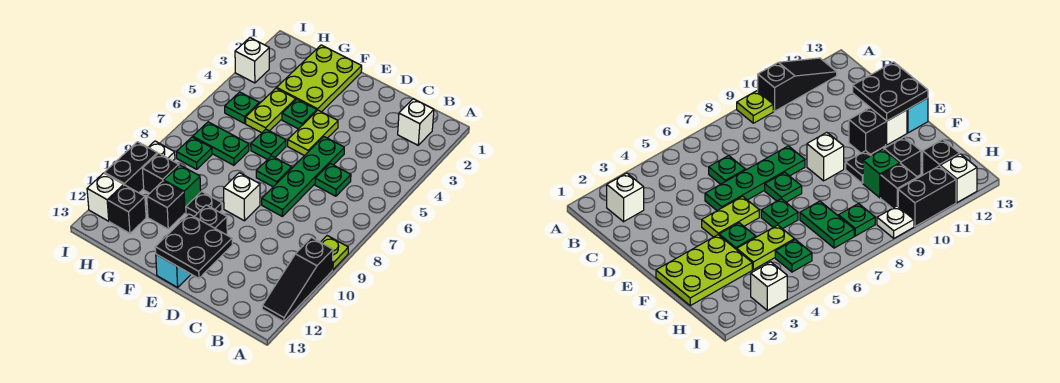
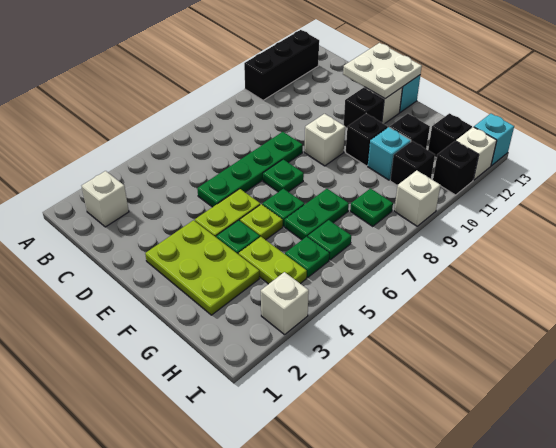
lime 1x1 plate [321,236,348,270] -> lime 1x1 plate moved to [240,204,283,240]
black 1x3 slope [262,238,333,321] -> black 1x3 brick [244,30,319,100]
green 1x1 plate [315,163,351,196] -> green 1x1 plate moved to [308,220,351,260]
black 2x2 plate [155,214,232,278] -> white 2x2 plate [343,43,422,99]
lime 2x3 plate [277,45,362,112] -> lime 2x3 plate turned to [145,220,259,315]
black 1x1 plate [186,192,222,216] -> black 1x1 brick [346,114,388,166]
lime 1x2 plate [246,88,296,133] -> lime 1x2 plate turned to [239,237,307,284]
green 1x2 plate [193,122,249,165] -> green 1x2 plate turned to [285,189,349,240]
green 1x1 brick [164,165,201,213] -> cyan 1x1 brick [368,127,411,180]
white 1x1 plate [148,141,175,161] -> white 1x1 brick [394,170,441,226]
black 1x2 brick [104,142,158,193] -> black 1x1 brick [433,141,479,195]
none -> cyan 1x1 brick [474,114,514,166]

